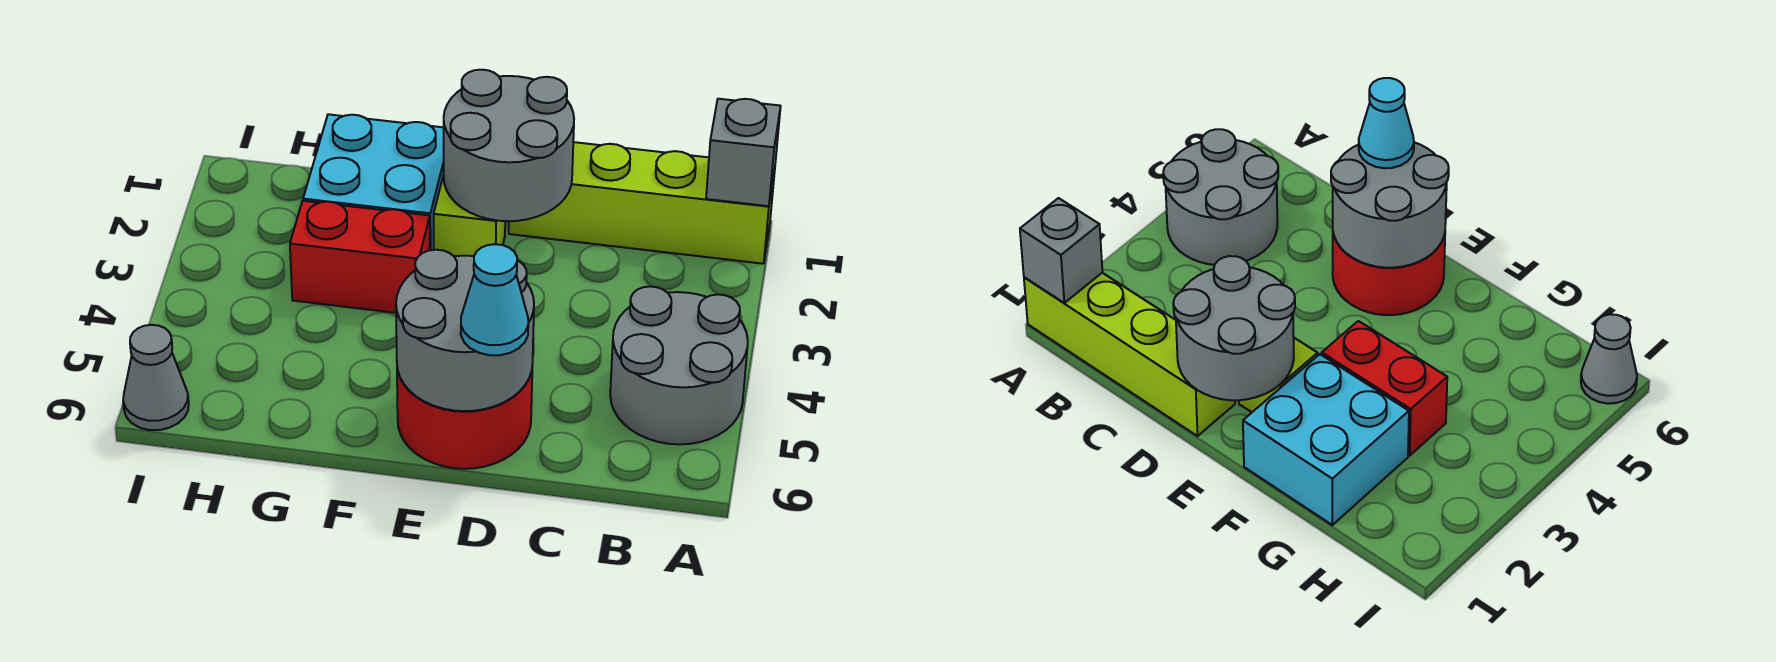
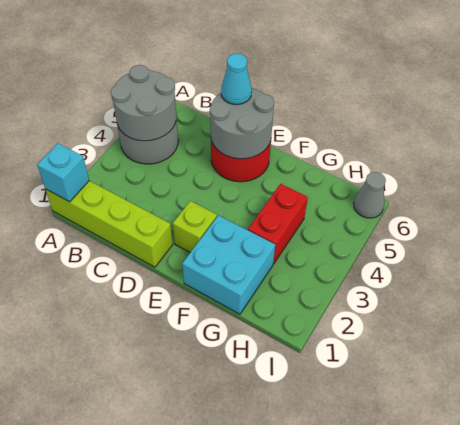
grey 1x1 brick [706,99,781,206] -> cyan 1x1 brick [37,143,89,202]
grey 2x2 round brick [444,70,574,221] -> grey 2x2 round brick moved to [111,65,176,141]
red 1x2 brick [290,201,430,313] -> red 1x2 brick turned to [248,184,308,264]

